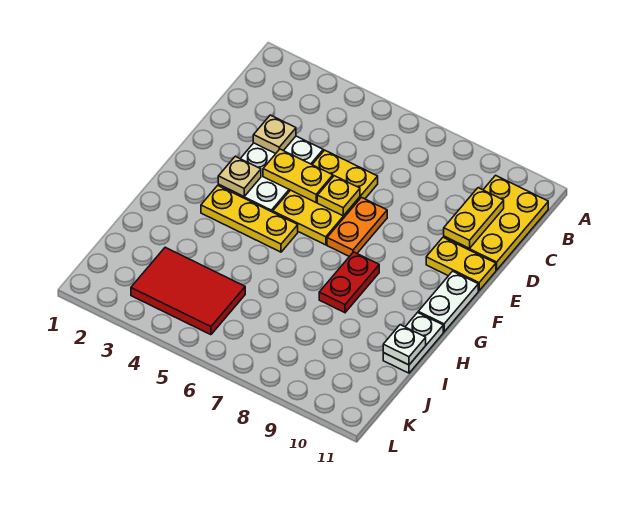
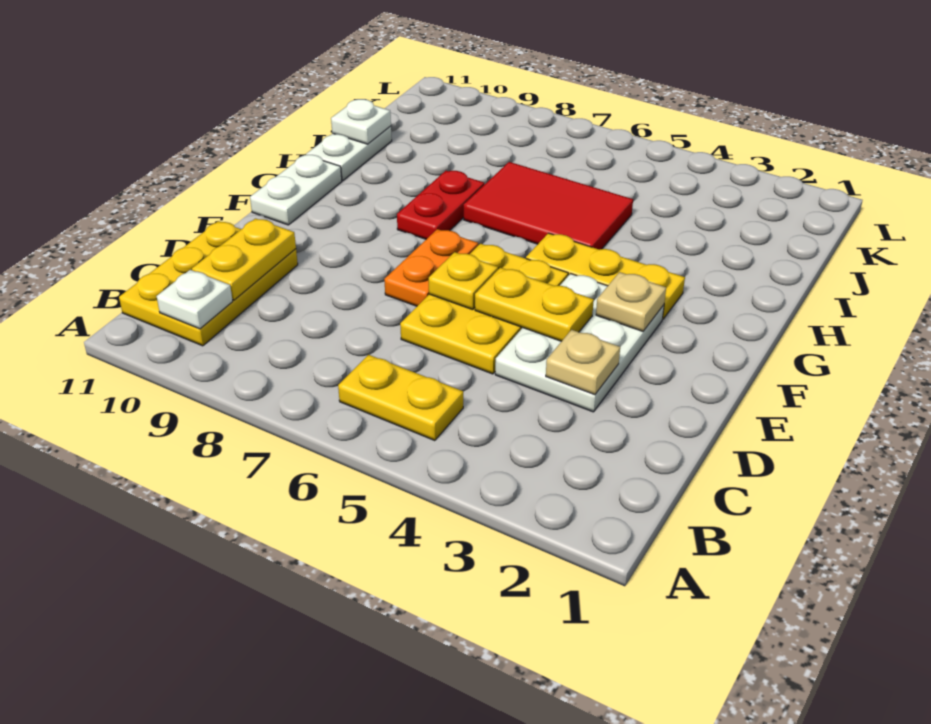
none -> white 1x1 plate [157,270,233,329]
yellow 1x2 plate [426,237,496,291] -> yellow 1x2 plate moved to [338,355,463,441]
red 2x3 tile [131,247,245,335] -> red 2x3 tile moved to [464,162,633,250]

